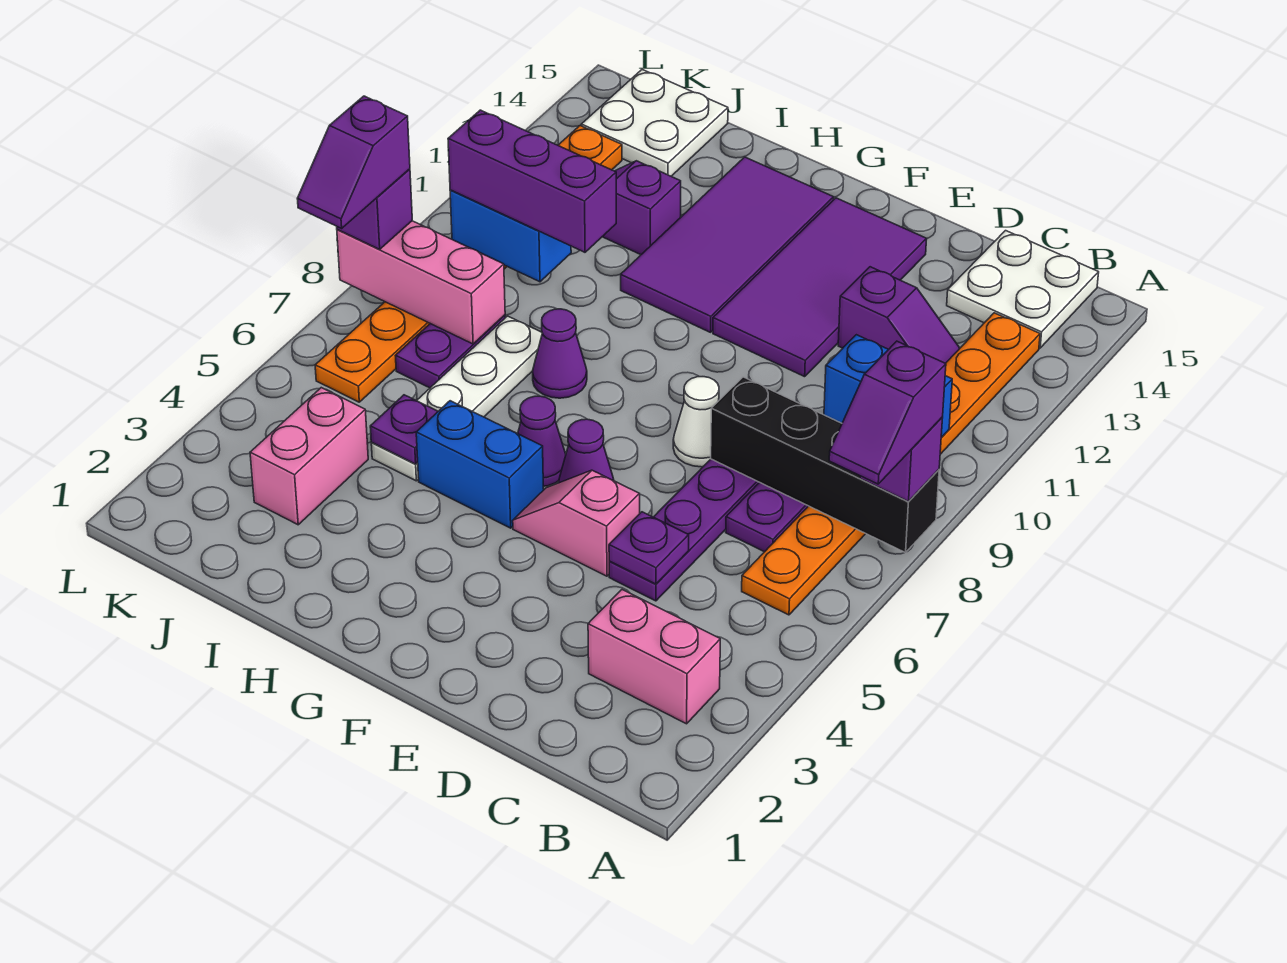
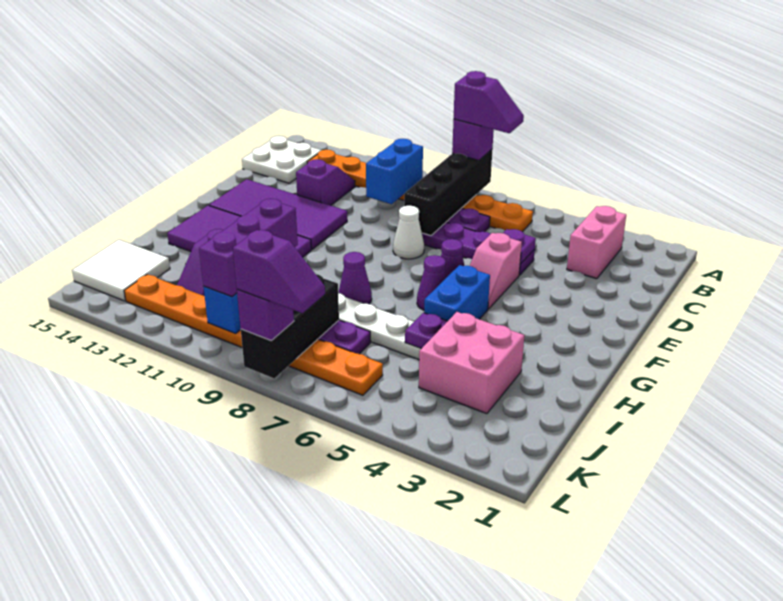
pink 1x2 brick [250,388,368,525] -> pink 2x2 brick [419,312,524,414]
pink 1x3 brick [337,221,505,344] -> black 1x3 brick [241,274,339,378]
white 2x2 plate [581,70,728,176] -> white 2x2 tile [72,240,170,301]

